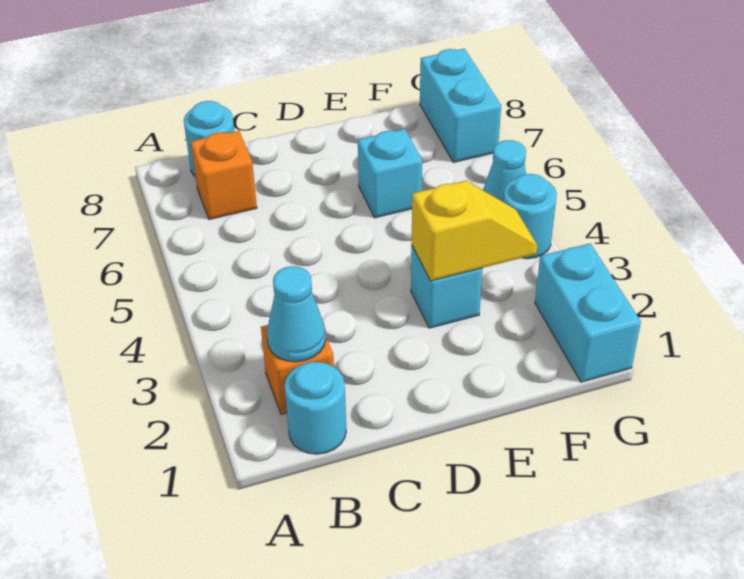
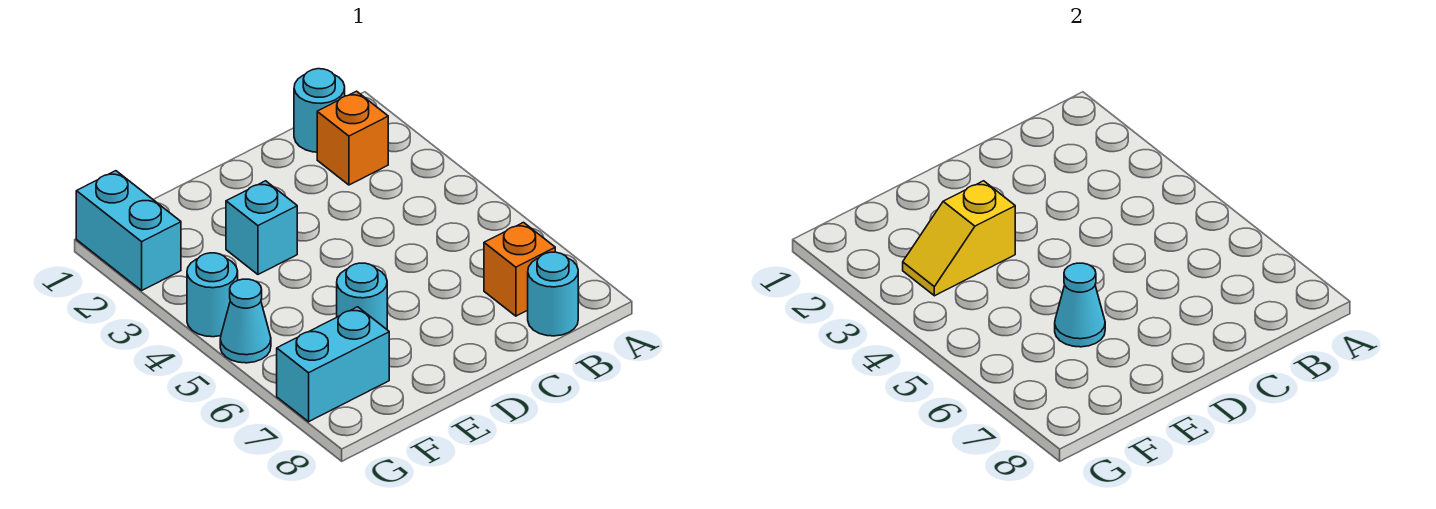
cyan 1x1 cone [267,266,326,362] -> cyan 1x1 cone moved to [1055,263,1105,347]
cyan 1x1 brick [358,129,422,218] -> cyan 1x1 round brick [337,263,387,329]
cyan 1x2 brick [420,49,501,162] -> cyan 1x2 brick turned to [277,307,389,422]

